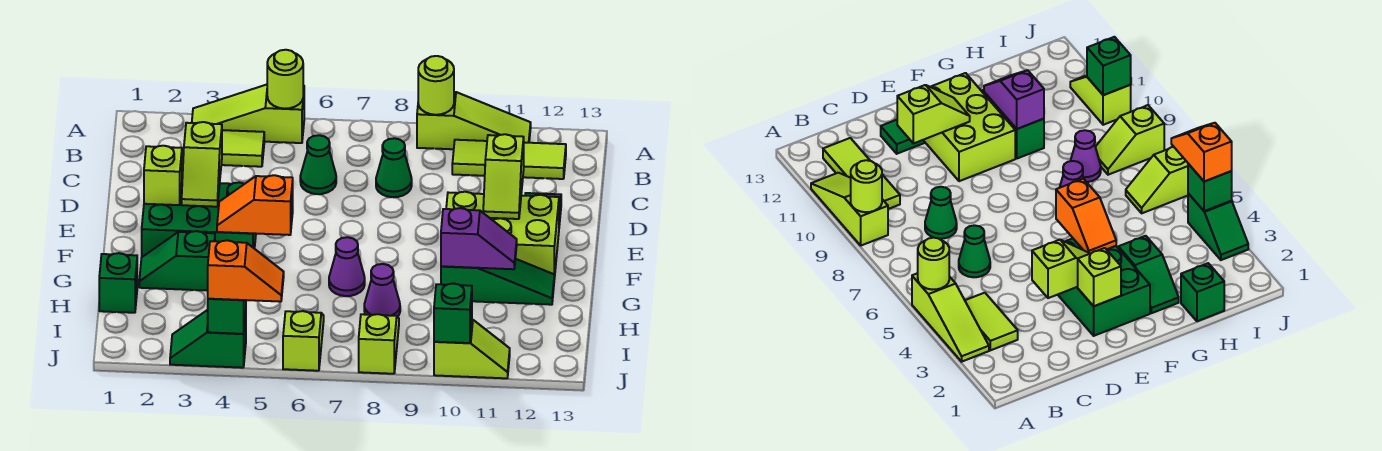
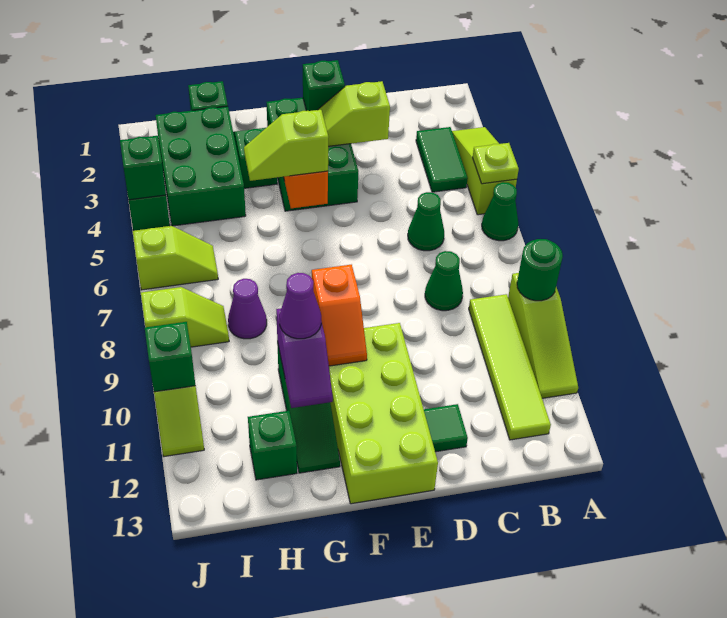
lime 1x1 round brick [267,50,303,109] -> lime 1x1 plate [473,143,519,184]
none -> green 1x1 cone [482,182,518,241]
lime 1x1 round brick [418,56,454,115] -> green 1x1 round brick [517,239,563,301]
lime 1x2 tile [221,130,264,167] -> green 1x2 tile [416,127,468,192]
lime 1x3 tile [452,140,566,179] -> lime 1x4 tile [469,294,551,440]
lime 1x2 slope [483,134,524,219] -> lime 1x2 slope moved to [244,110,329,181]
lime 1x1 brick [144,146,182,205] -> green 1x1 brick [303,60,345,111]
lime 2x3 brick [446,192,559,279] -> lime 2x4 brick [329,323,438,504]
purple 1x1 cone [329,237,365,296] -> purple 1x1 cone moved to [279,273,321,339]
none -> green 2x3 brick [156,106,246,226]
none -> green 1x1 brick [248,411,297,480]
orange 1x2 slope [208,240,284,302] -> orange 1x2 slope moved to [312,264,367,366]

